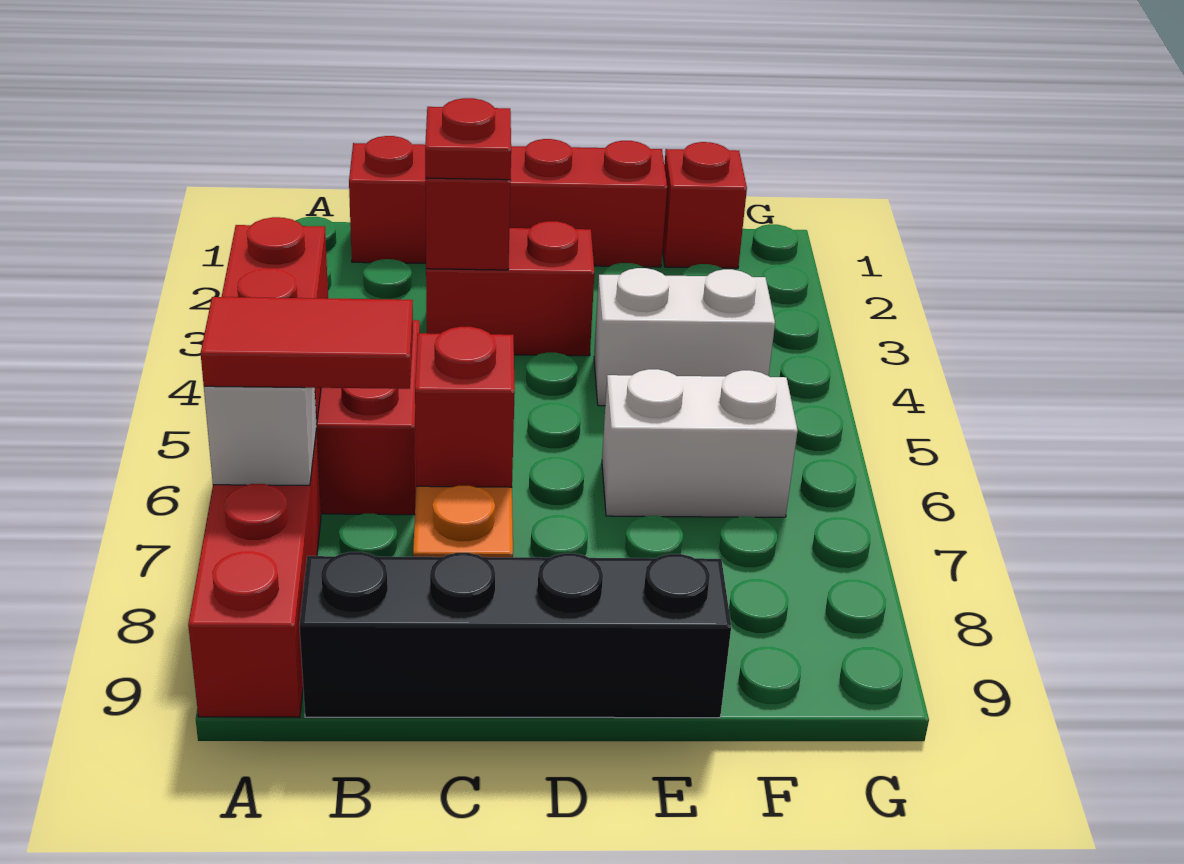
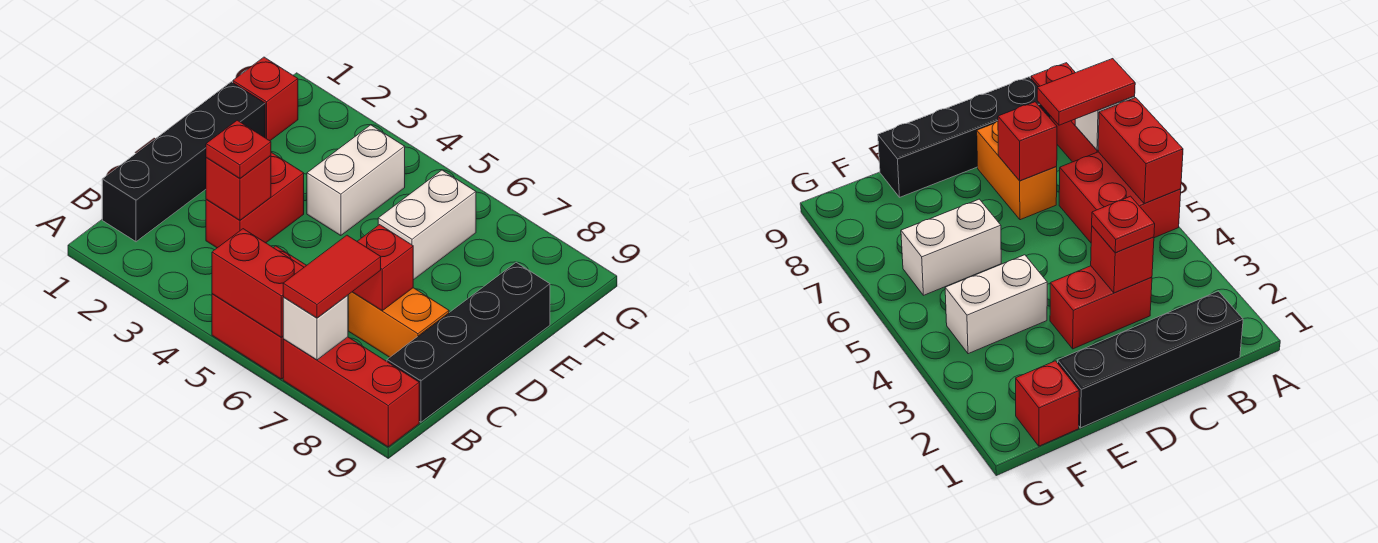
red 1x4 brick [349,136,667,267] -> black 1x4 brick [102,82,265,242]

